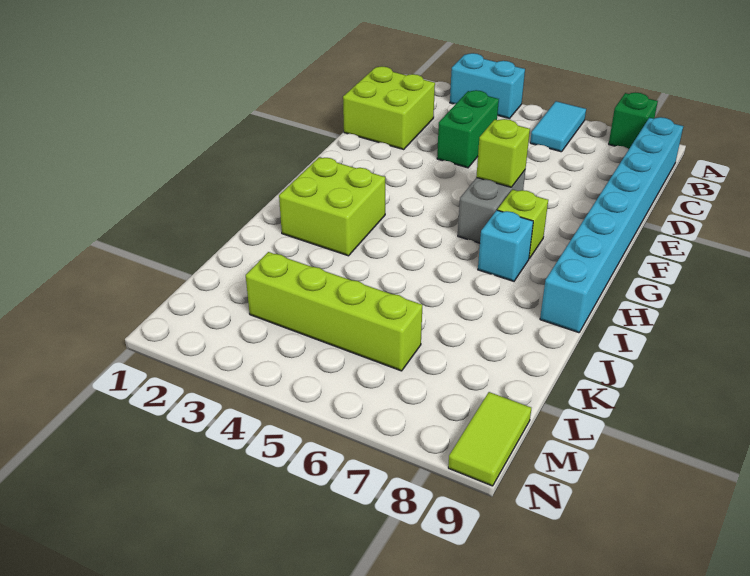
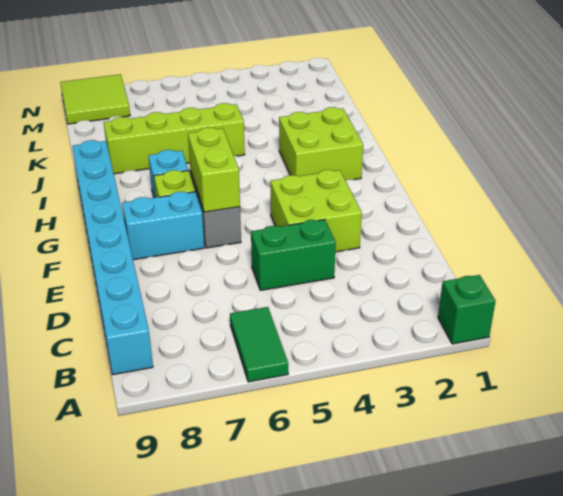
cyan 1x2 brick [450,53,525,118] -> cyan 1x2 brick moved to [122,192,204,260]
cyan 1x2 tile [530,101,586,152] -> green 1x2 tile [230,307,288,382]
green 1x1 brick [609,92,658,149] -> green 1x1 brick moved to [438,275,495,344]
lime 2x2 brick [343,66,435,149] -> lime 2x2 brick moved to [270,170,362,252]
green 1x2 brick [437,90,499,168] -> green 1x2 brick turned to [251,220,336,290]
lime 1x1 brick [476,119,530,187] -> lime 1x2 brick [188,127,240,212]
lime 1x4 brick [246,252,422,371] -> lime 1x4 brick moved to [104,103,245,174]
lime 1x2 tile [448,392,531,486] -> lime 2x2 tile [60,74,130,124]

